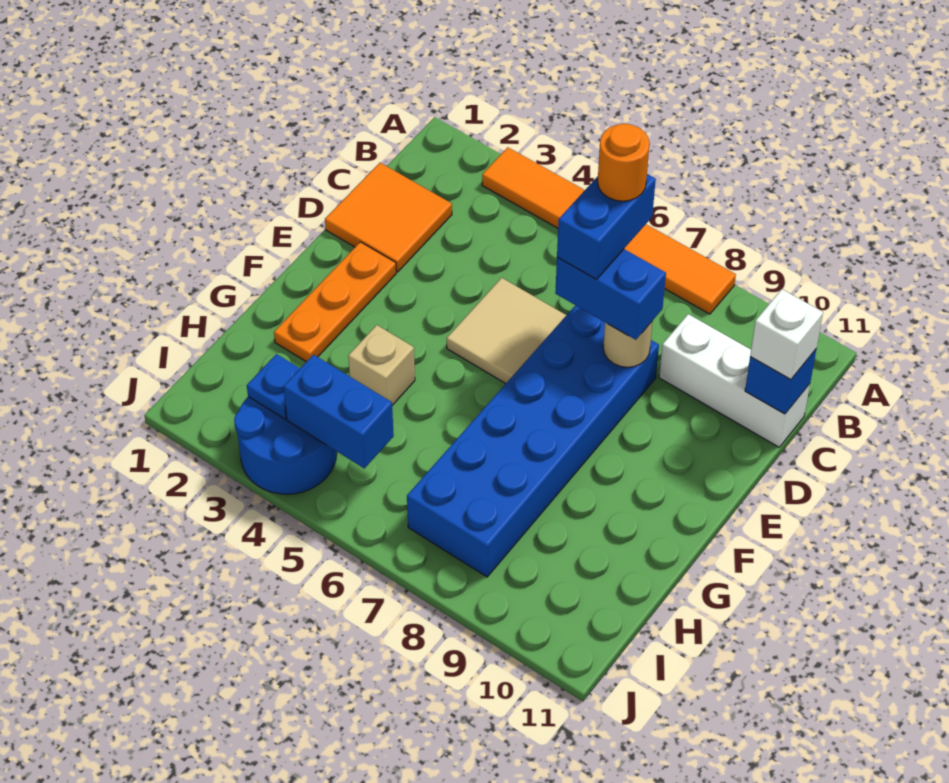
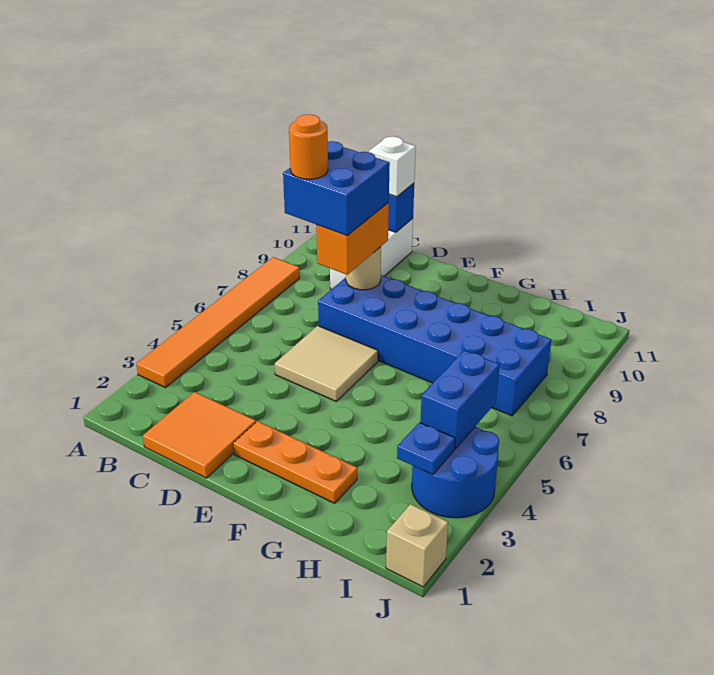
blue 1x2 brick [557,174,656,279] -> blue 2x2 brick [283,141,390,236]
blue 1x2 brick [555,249,666,340] -> orange 1x2 brick [316,203,389,275]
tan 1x1 brick [348,325,415,405] -> tan 1x1 brick moved to [386,504,448,587]

